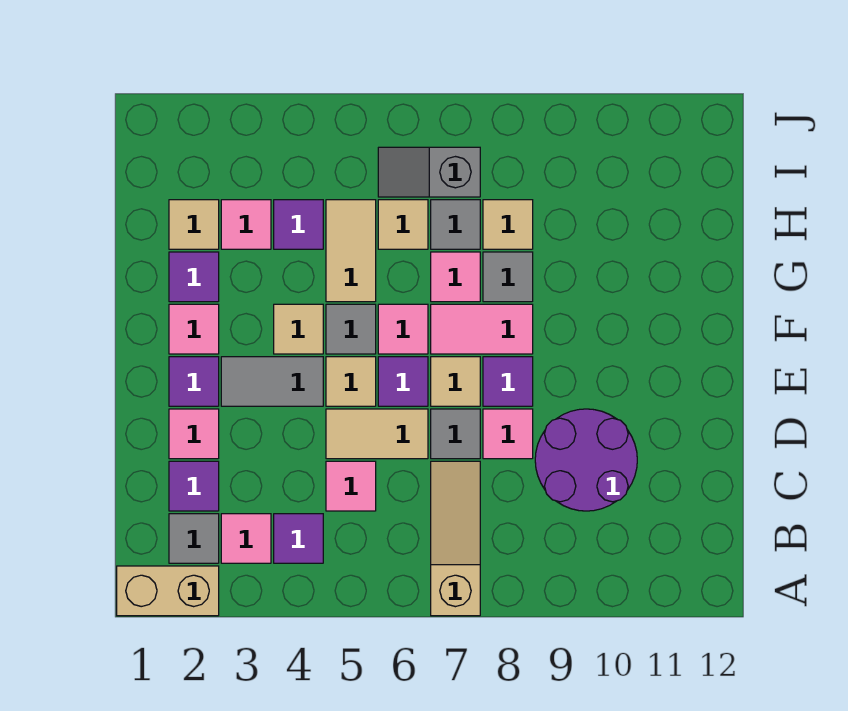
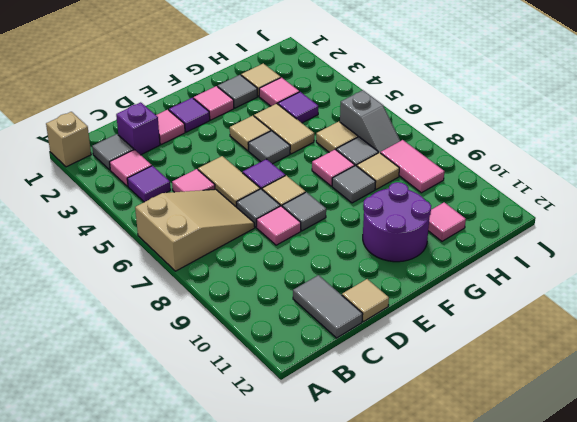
tan 1x2 brick [117,566,219,616] -> tan 1x1 brick [46,112,91,167]
tan 1x3 slope [431,461,480,616] -> tan 2x3 slope [135,189,255,271]
purple 1x1 tile [169,461,219,511] -> purple 1x1 brick [116,102,160,155]
purple 2x2 round brick [535,409,637,511] -> purple 2x2 round brick moved to [363,182,431,262]
grey 1x2 tile [221,357,323,406] -> grey 1x2 tile moved to [293,275,363,338]
tan 1x1 tile [326,357,376,406] -> tan 1x1 tile moved to [342,279,389,322]
purple 1x1 tile [483,357,533,406] -> grey 1x1 tile [282,192,326,231]
pink 1x1 tile [378,304,428,354] -> pink 1x1 tile moved to [428,202,466,241]
pink 1x2 tile [431,304,533,354] -> pink 1x2 tile moved to [381,140,445,193]
purple 1x1 tile [169,252,219,302] -> grey 1x1 tile [218,75,257,108]
tan 1x2 tile [326,200,376,302] -> tan 1x2 tile turned to [254,104,314,154]
grey 1x2 slope [378,147,480,197] -> grey 1x2 slope turned to [340,90,400,153]

